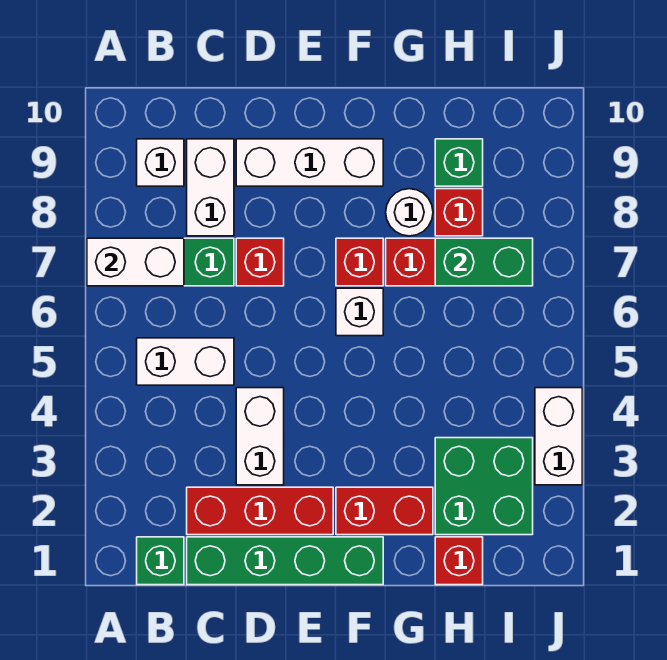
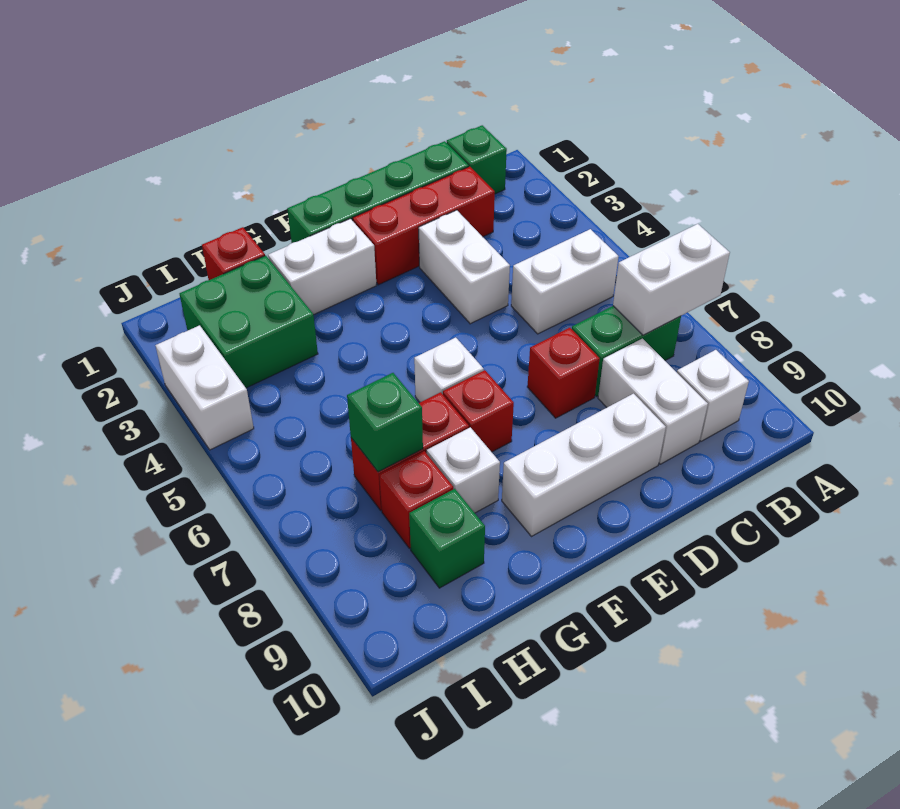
red 1x2 brick [336,487,433,535] -> white 1x2 brick [268,219,377,315]
white 1x1 round brick [386,189,433,236] -> white 1x1 brick [427,427,500,513]
green 1x2 brick [435,238,533,286] -> green 1x1 brick [347,373,423,472]

